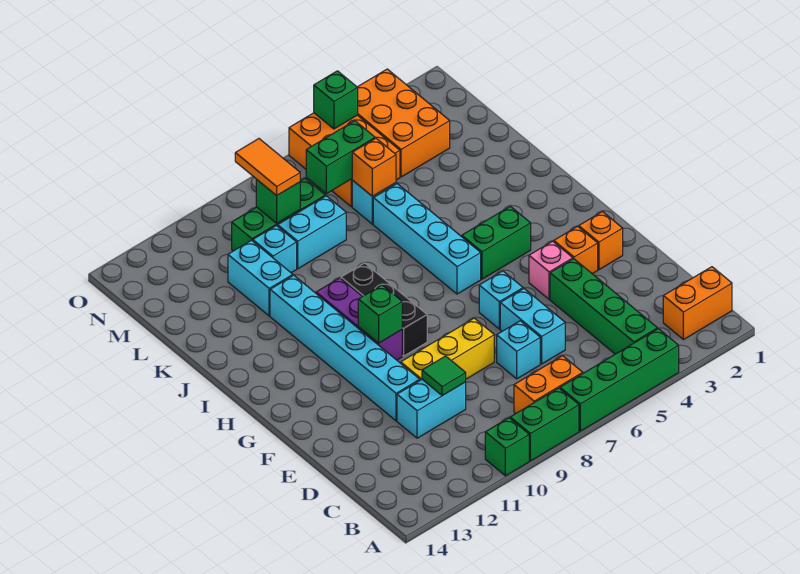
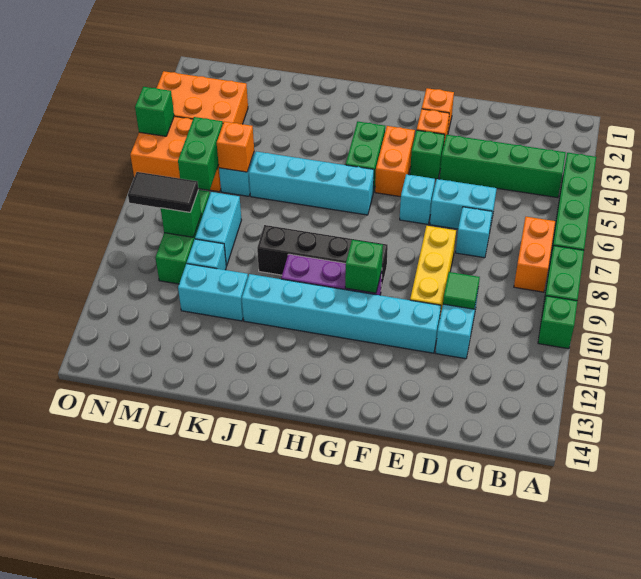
orange 1x2 brick [663,267,732,340] -> orange 1x2 brick moved to [375,126,415,197]
pink 1x1 brick [529,241,573,299] -> green 1x1 brick [410,130,445,179]
black 1x3 brick [341,263,427,356] -> black 1x4 brick [257,225,388,290]
orange 1x2 tile [235,139,300,196] -> black 1x2 tile [128,172,198,212]

